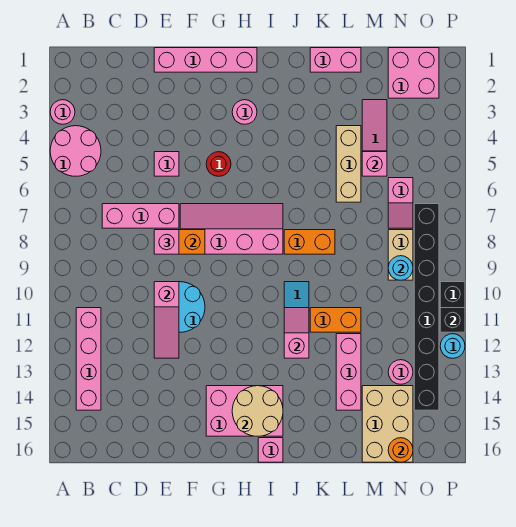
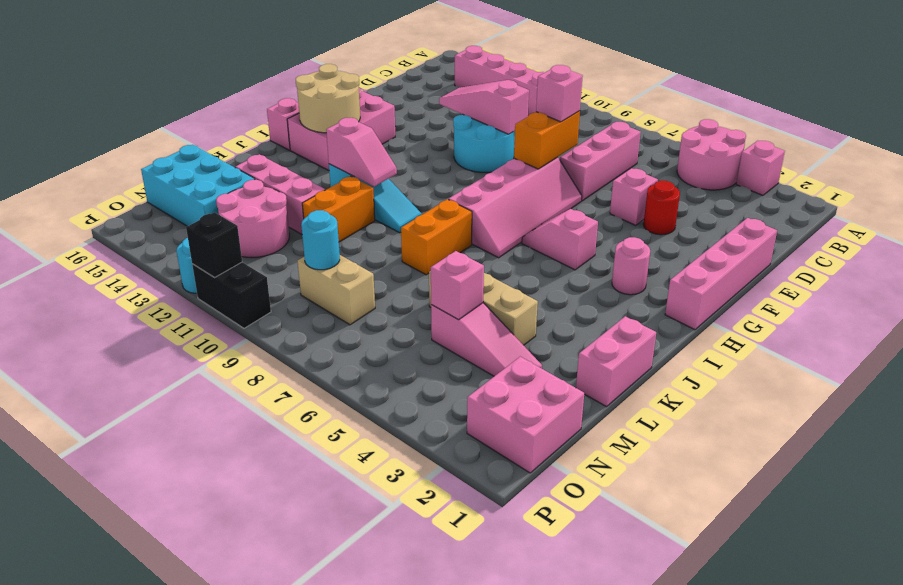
pink 1x1 round brick [50,100,75,124] -> pink 1x1 brick [736,141,785,195]
red 1x1 round brick [206,152,231,176] -> red 1x1 round brick moved to [643,181,680,235]
tan 2x3 brick [362,386,413,462] -> cyan 2x3 brick [141,145,255,226]
pink 1x2 slope [388,178,413,228] -> pink 1x2 slope moved to [522,209,598,270]
pink 1x1 round brick [388,360,413,384] -> pink 2x2 round brick [216,180,289,257]
orange 1x1 round brick [388,438,413,462] -> none
black 1x8 brick [414,204,439,410] -> none

